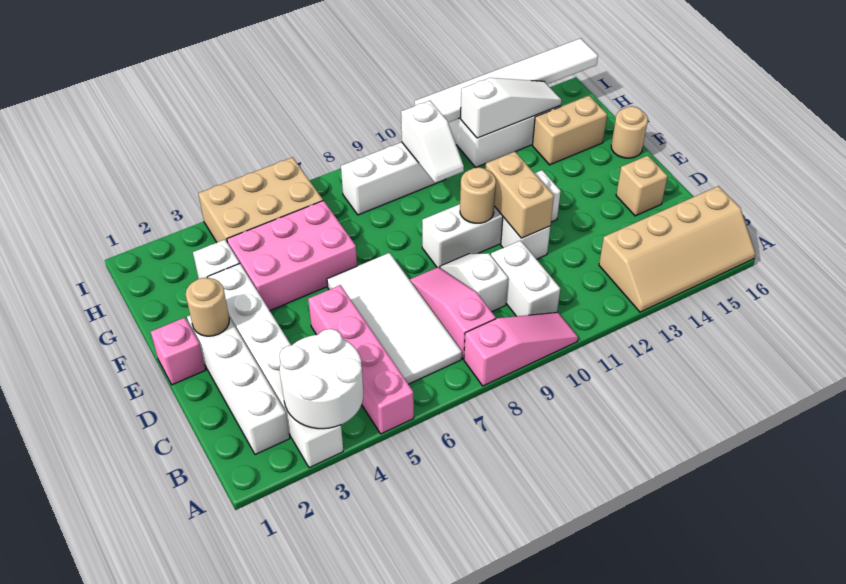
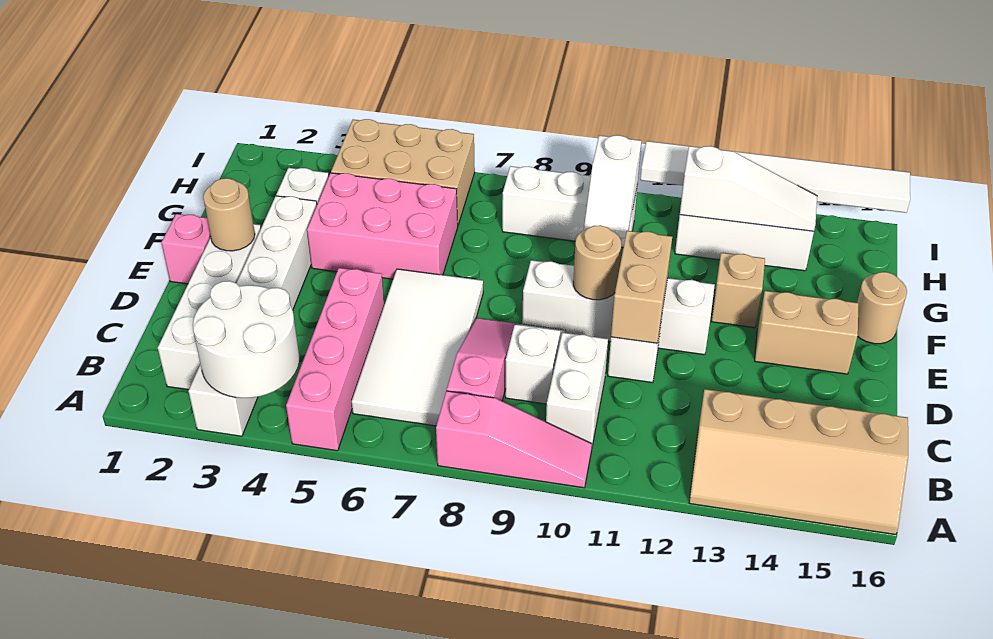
tan 1x1 brick [616,156,668,216] -> tan 1x1 brick moved to [711,253,765,328]
tan 1x2 brick [532,96,607,165] -> tan 1x2 brick moved to [755,291,859,374]

